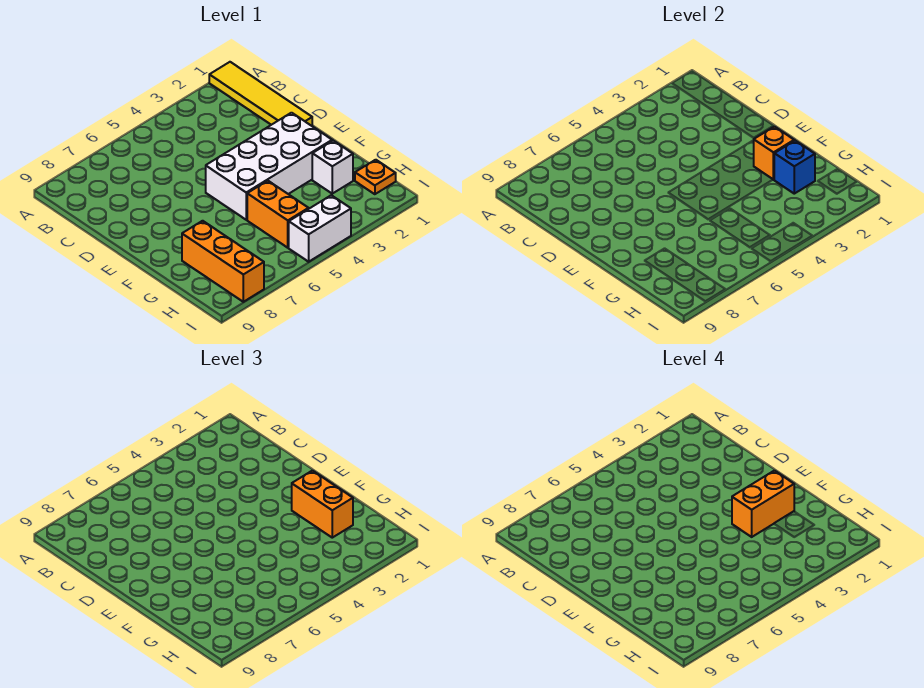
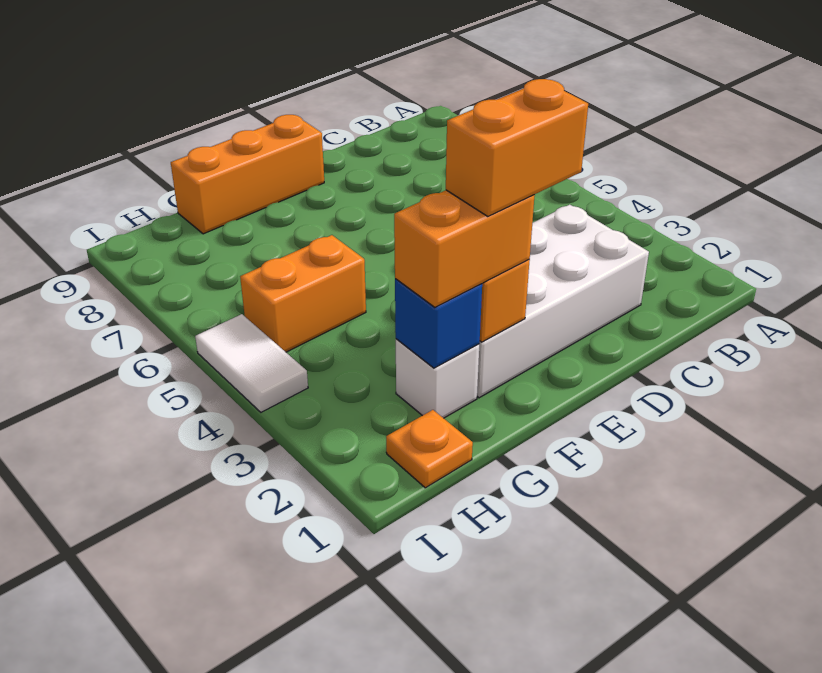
yellow 1x4 tile [209,62,312,126] -> none
white 2x4 brick [206,113,332,220] -> white 2x4 brick turned to [477,205,649,398]
orange 1x2 brick [732,471,794,537] -> orange 1x2 brick turned to [446,79,588,217]
orange 1x3 brick [182,221,264,302] -> orange 1x3 brick moved to [171,115,324,234]
white 1x2 brick [289,195,351,262] -> white 1x2 tile [195,314,308,412]

